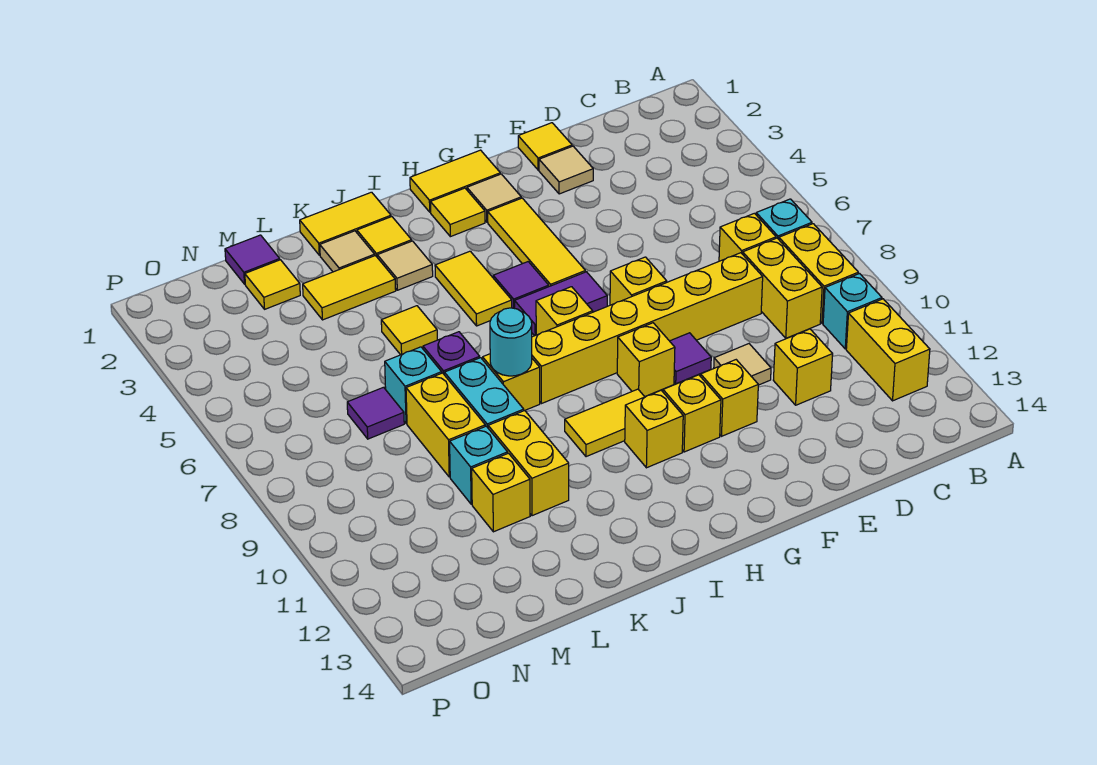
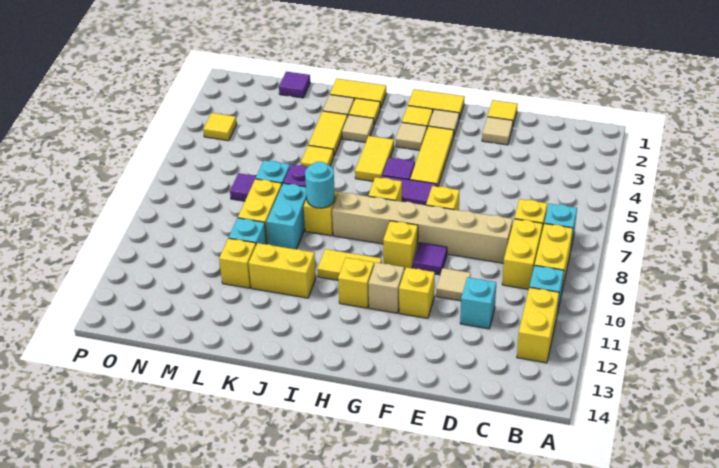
yellow 1x6 brick [532,253,763,404] -> tan 1x6 brick [332,192,513,263]
yellow 1x1 brick [773,329,833,405] -> cyan 1x1 brick [460,277,496,329]
yellow 1x1 brick [663,375,721,452] -> tan 1x1 brick [368,262,404,313]
none -> tan 1x1 tile [396,122,427,150]
yellow 1x2 tile [303,256,396,320] -> yellow 1x2 tile turned to [308,111,348,155]
yellow 1x2 brick [488,411,569,516] -> yellow 1x2 brick turned to [249,243,316,298]
yellow 1x1 tile [245,260,300,309] -> yellow 1x1 tile moved to [203,113,237,141]

